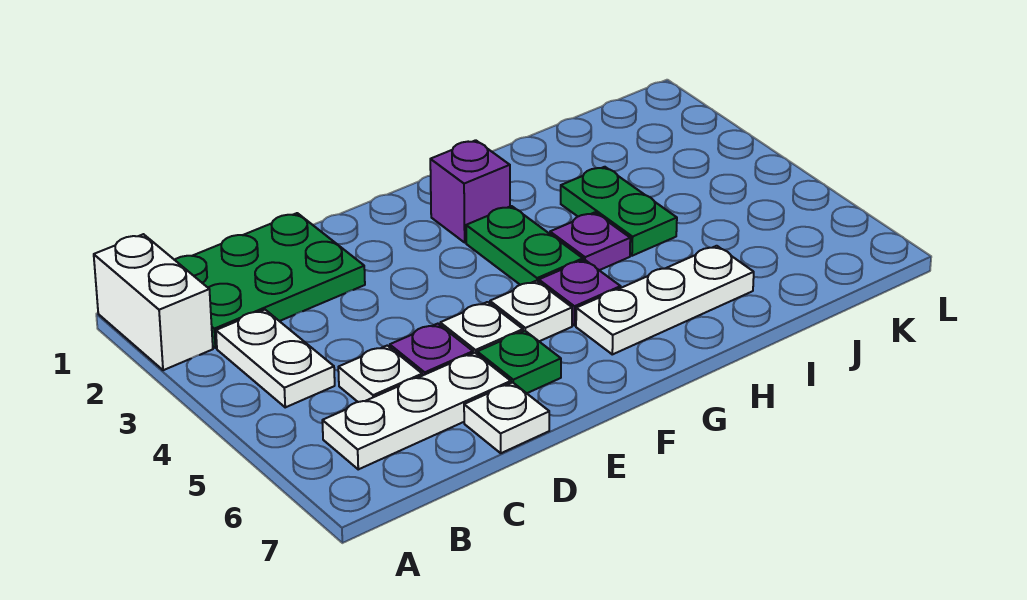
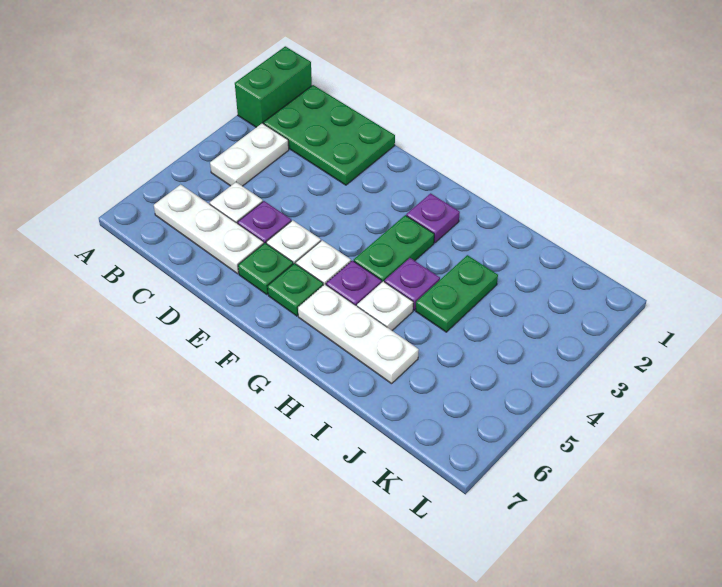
white 1x2 brick [94,234,213,370] -> green 1x2 brick [235,46,312,127]
white 1x1 plate [464,382,549,453] -> white 1x1 plate moved to [357,281,413,330]
none -> green 1x1 plate [268,263,323,316]
purple 1x1 brick [430,140,510,242] -> purple 1x1 plate [406,193,460,243]

